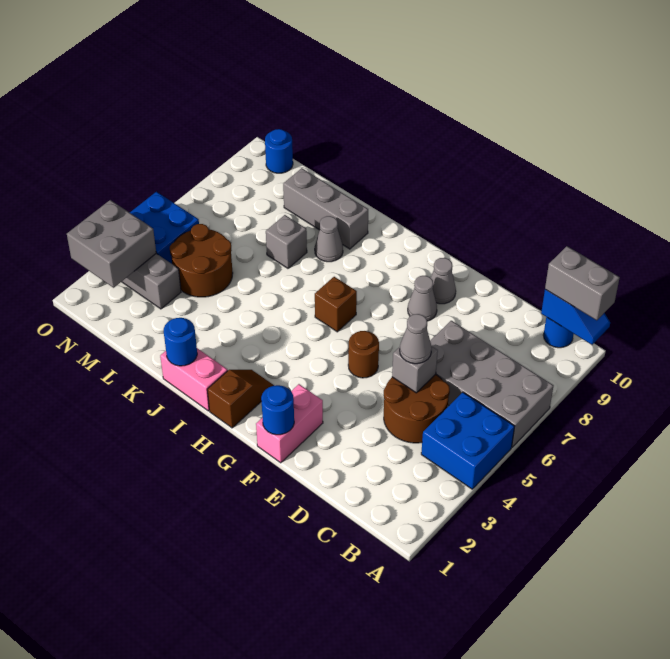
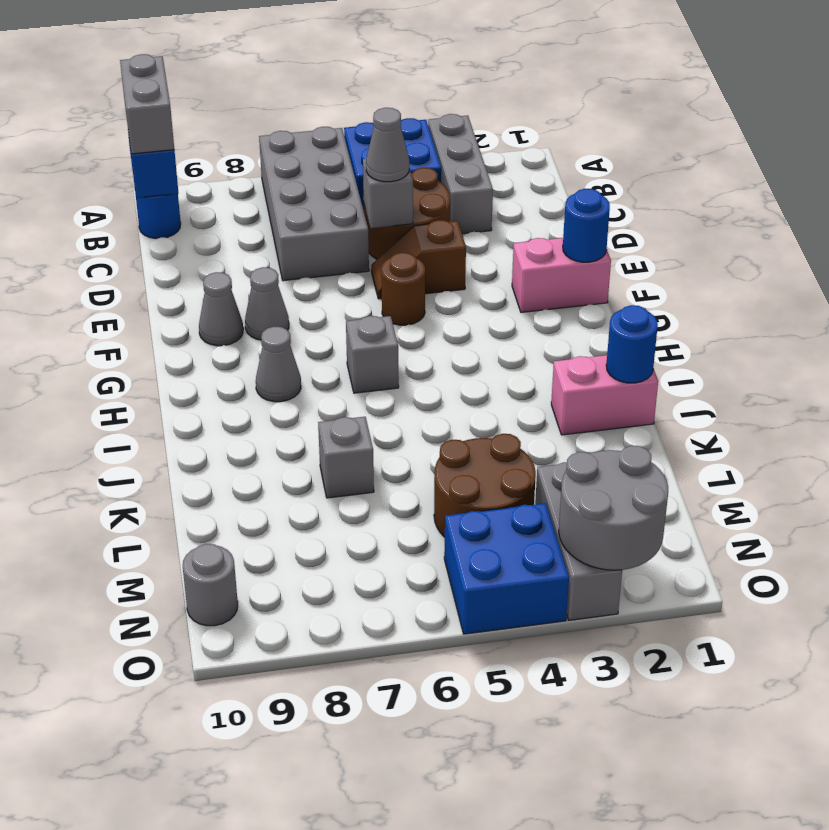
brown 1x2 slope [207,370,274,428] -> brown 1x2 slope moved to [371,220,466,299]
brown 1x1 brick [315,277,357,332] -> grey 1x1 brick [346,316,399,393]
pink 1x2 brick [160,348,228,411] -> pink 1x2 brick turned to [551,355,658,435]
grey 1x1 cone [315,216,343,262] -> grey 1x1 cone moved to [256,327,301,402]
grey 1x3 brick [283,168,368,249] -> grey 1x3 brick moved to [428,114,493,234]
grey 2x2 brick [67,200,156,288] -> grey 2x2 round brick [559,446,668,570]
blue 1x1 round brick [265,129,293,173] -> grey 1x1 round brick [183,544,238,626]

